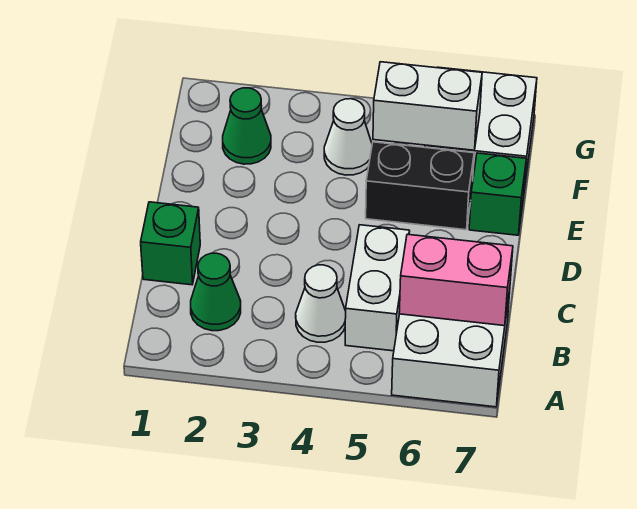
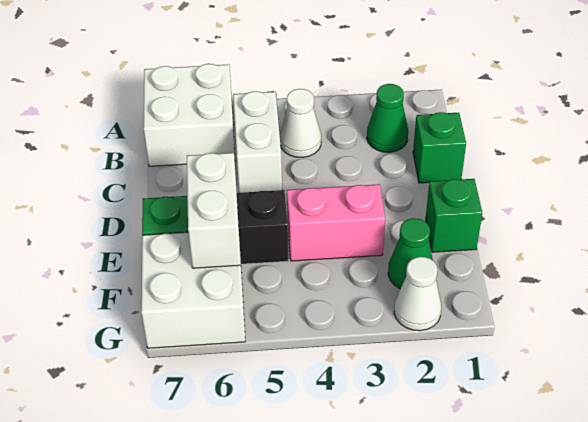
pink 1x2 brick [399,234,513,326] -> pink 1x2 brick moved to [287,184,385,261]
none -> green 1x1 brick [426,179,482,252]
white 1x1 cone [324,99,372,175] -> white 1x1 cone moved to [394,257,441,331]
white 1x2 brick [373,62,482,150] -> white 1x2 brick turned to [187,153,241,268]

